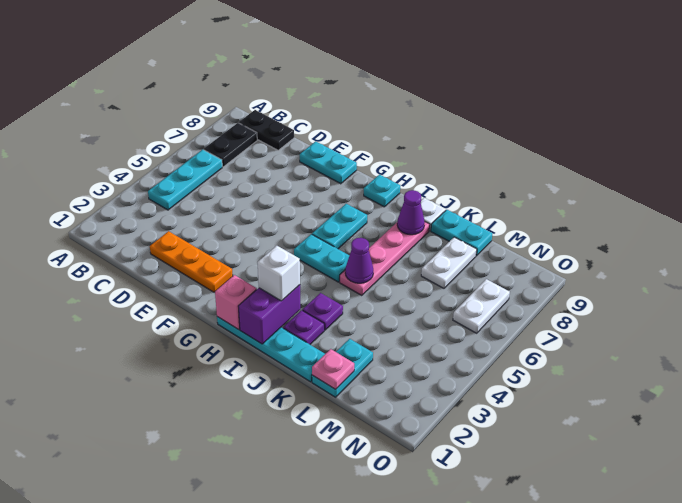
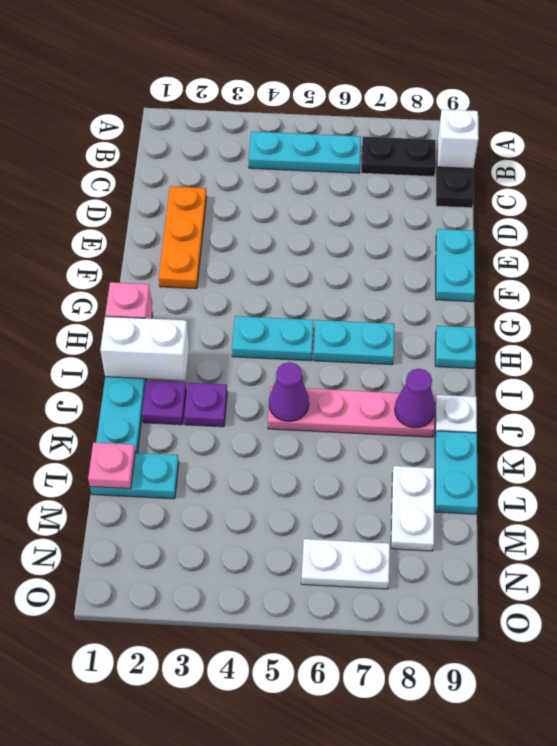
cyan 1x2 plate [294,234,349,282] -> cyan 1x2 plate turned to [232,316,313,361]
purple 1x2 brick [238,285,301,344] -> white 1x2 brick [100,316,189,381]
white 1x1 brick [258,246,300,301] -> white 1x1 brick moved to [437,109,479,169]
white 1x2 plate [421,237,477,288] -> white 1x2 plate turned to [391,466,434,551]

